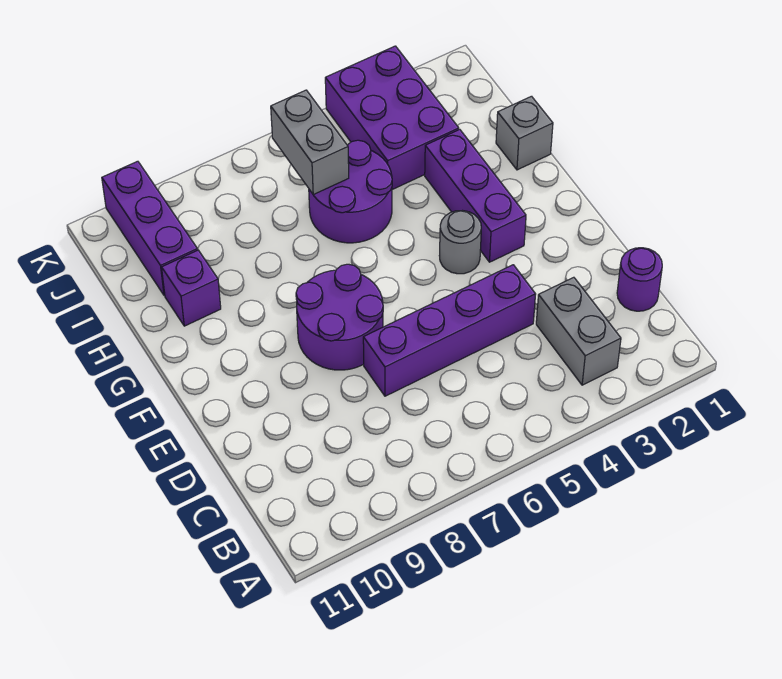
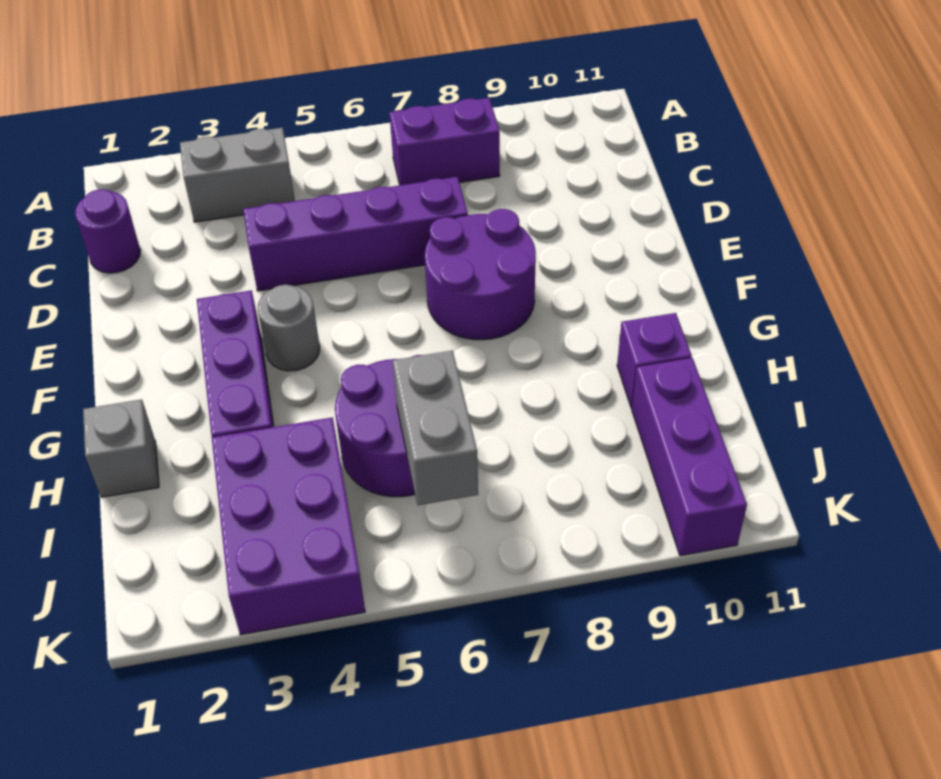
grey 1x2 brick [536,277,621,385] -> grey 1x2 brick turned to [180,128,295,222]
none -> purple 1x2 brick [389,98,500,185]

